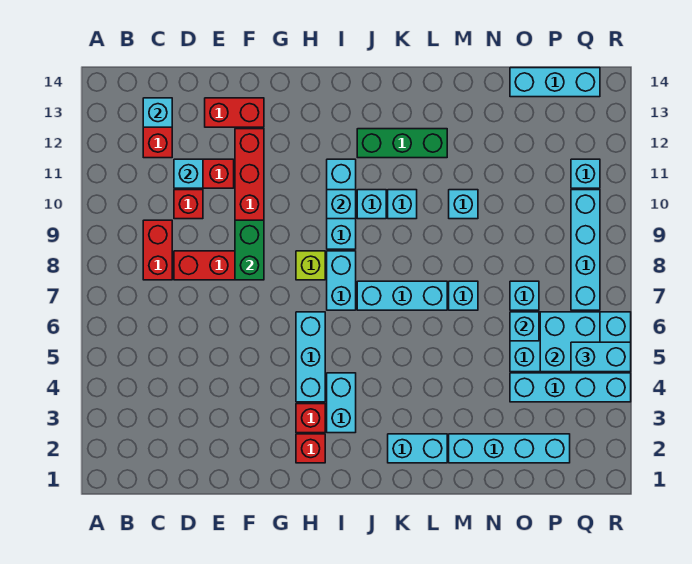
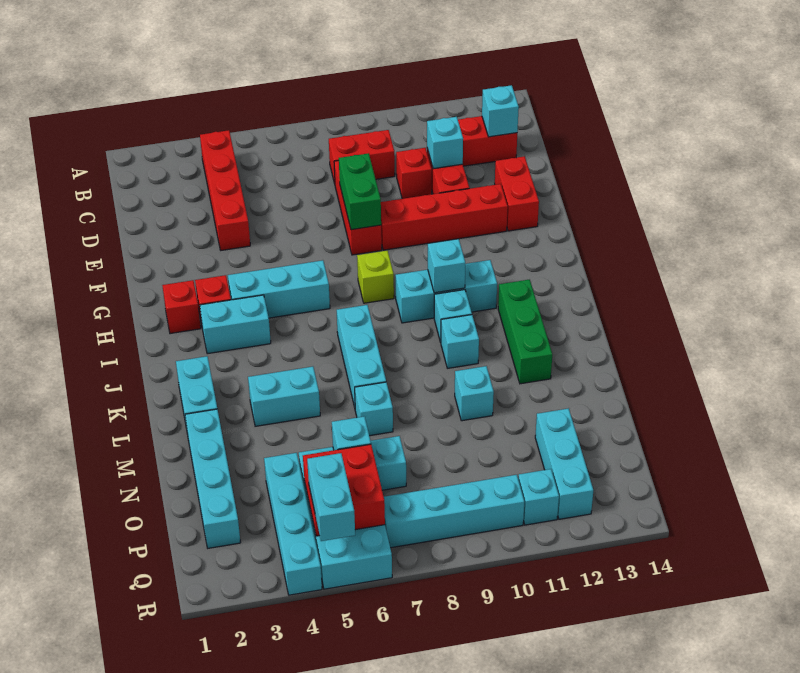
none -> red 1x4 brick [200,130,250,250]
green 1x2 brick [235,220,264,280] -> green 1x2 brick turned to [339,153,381,230]
cyan 1x2 brick [327,251,356,310] -> cyan 1x2 brick moved to [248,367,320,426]
cyan 1x3 brick [510,68,600,97] -> cyan 1x3 brick moved to [535,408,593,519]
cyan 2x2 brick [540,312,600,372] -> red 2x2 brick [303,444,385,536]

